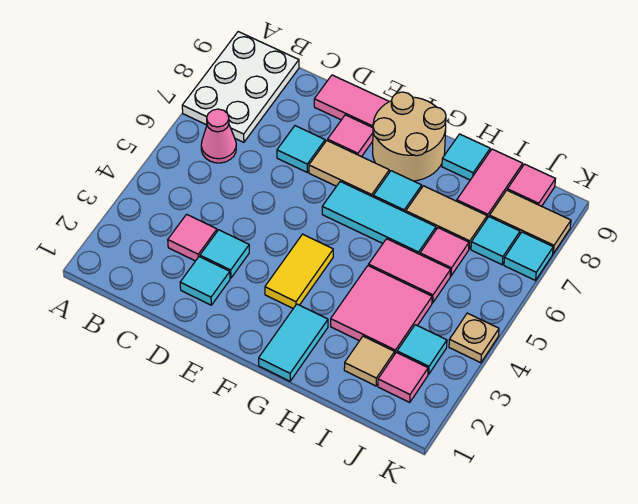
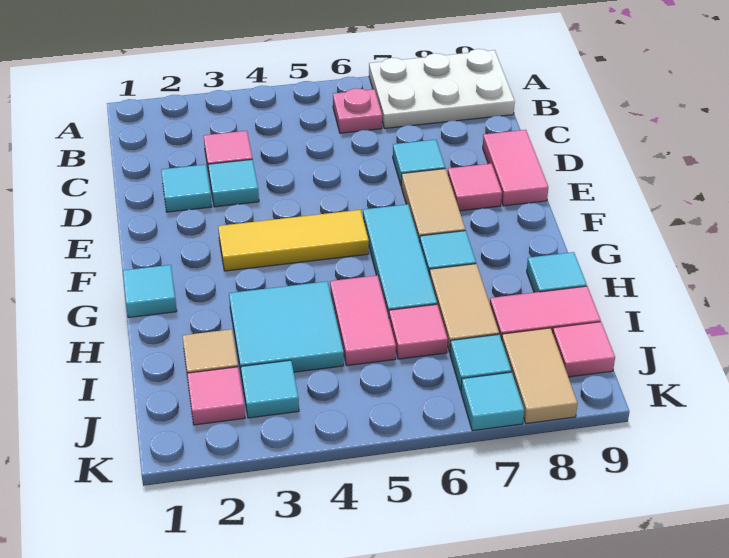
pink 1x1 cone [201,109,236,163] -> pink 1x1 plate [333,88,382,133]
yellow 1x2 tile [265,234,333,308] -> yellow 1x3 tile [218,210,369,271]
tan 2x2 round brick [373,92,446,181] -> none
cyan 1x2 tile [259,304,328,381] -> cyan 1x1 tile [123,265,177,318]
pink 2x2 tile [331,266,432,353] -> cyan 2x2 tile [229,281,344,378]
tan 1x1 plate [449,313,499,363] -> none

